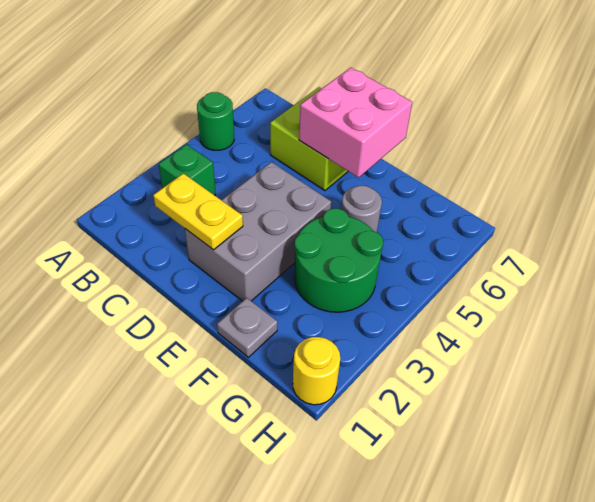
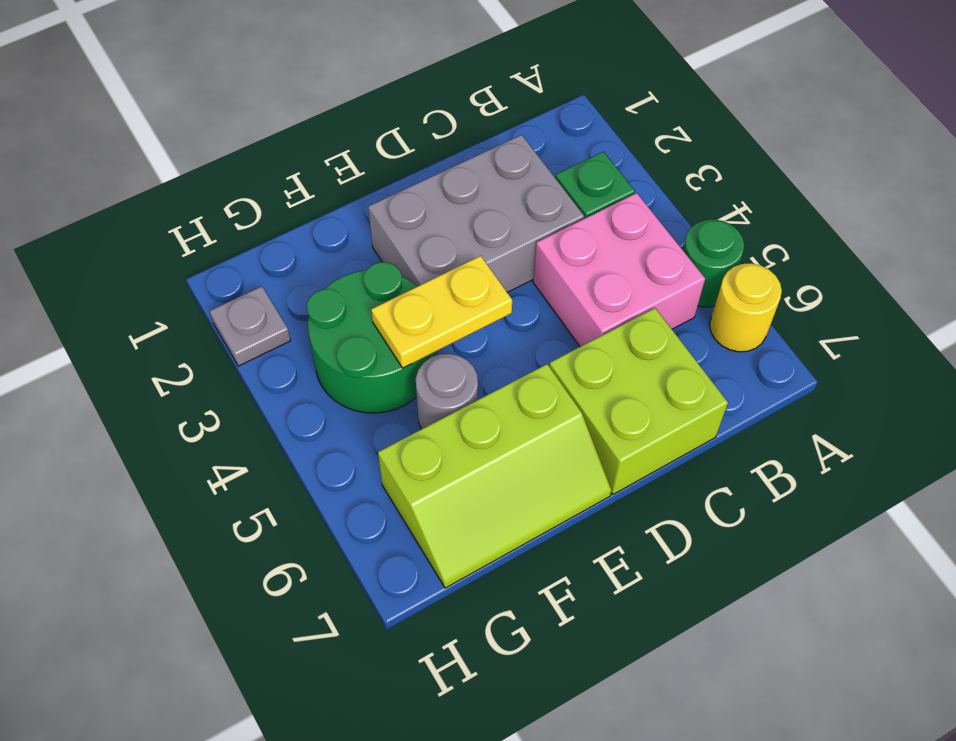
yellow 1x2 plate [153,173,243,250] -> yellow 1x2 plate moved to [371,256,512,368]
grey 2x3 brick [185,162,331,301] -> grey 2x3 brick turned to [368,135,584,292]
pink 2x2 brick [299,68,412,177] -> pink 2x2 brick moved to [533,193,705,347]
none -> lime 2x3 slope [378,364,611,588]
grey 1x1 plate [217,298,278,357] -> grey 1x1 plate moved to [210,286,291,366]
yellow 1x1 round brick [293,337,340,405] -> yellow 1x1 round brick moved to [710,263,782,352]

